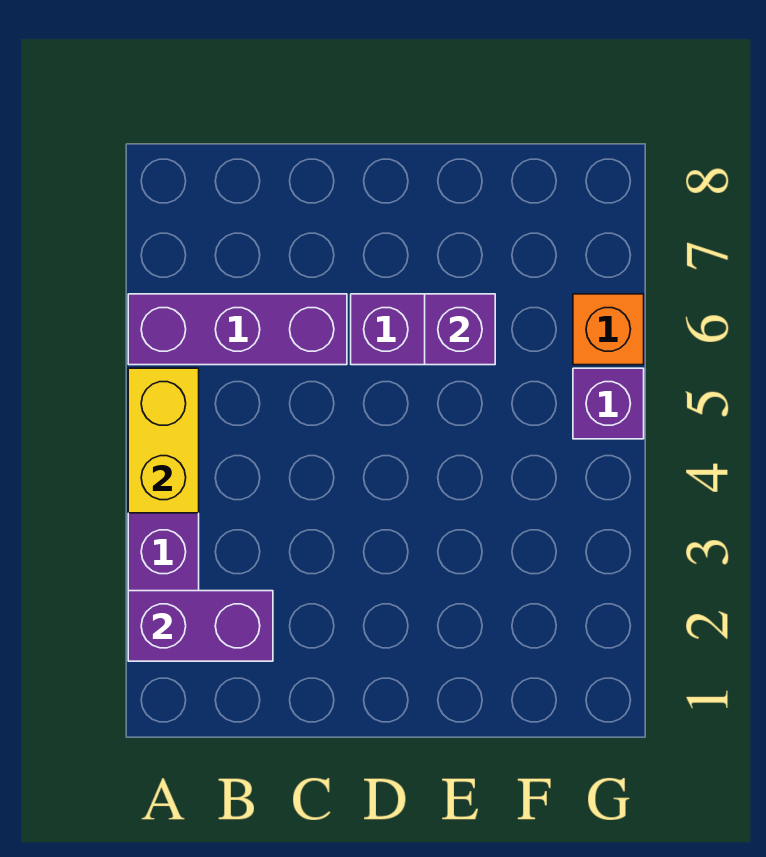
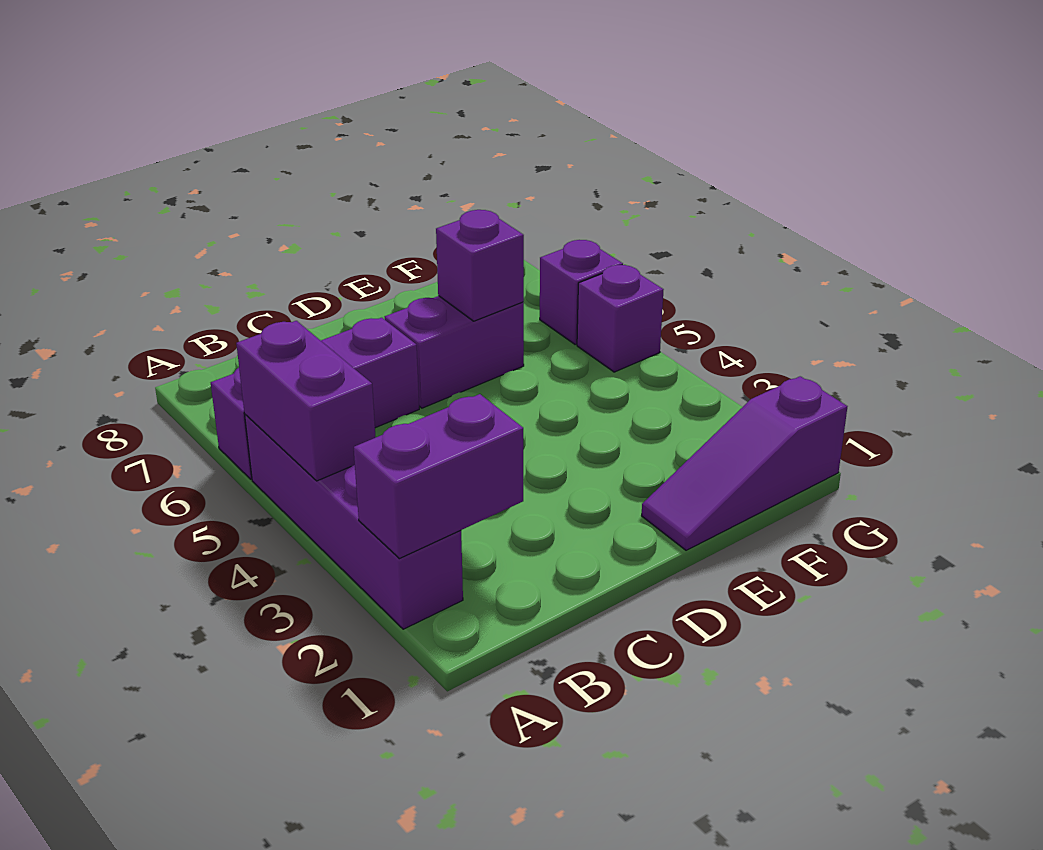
yellow 1x2 brick [128,368,199,513] -> purple 1x2 brick [236,321,376,481]
none -> purple 1x3 slope [642,376,847,550]
orange 1x1 brick [573,294,644,365] -> purple 1x1 brick [540,240,623,344]

